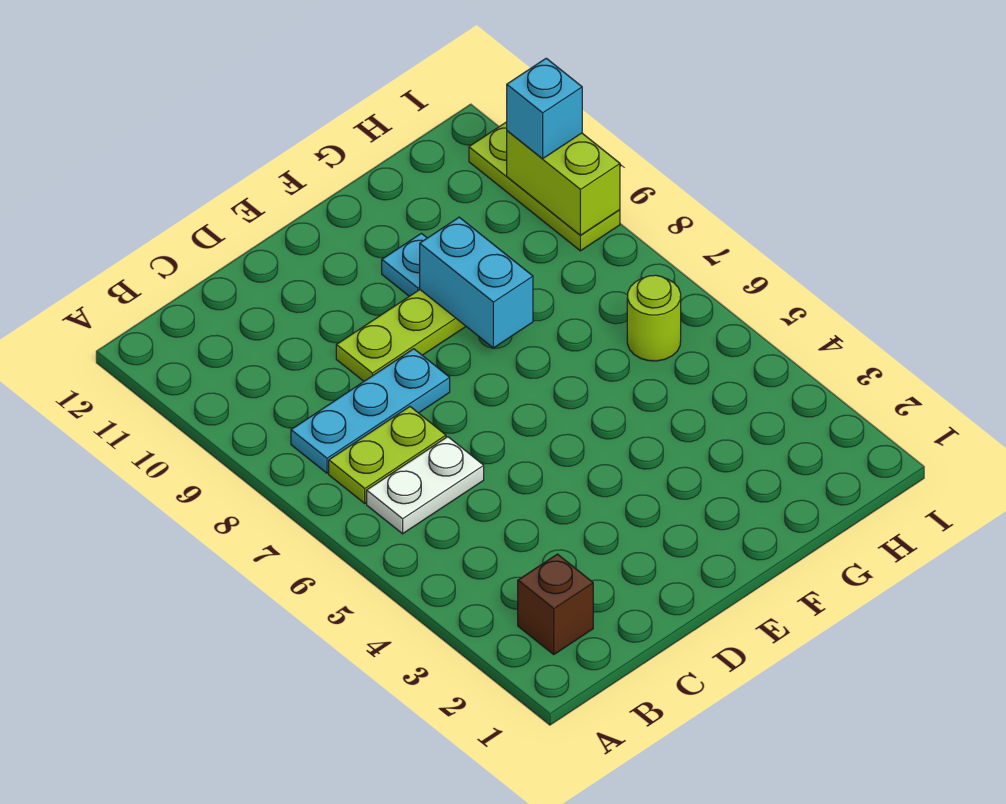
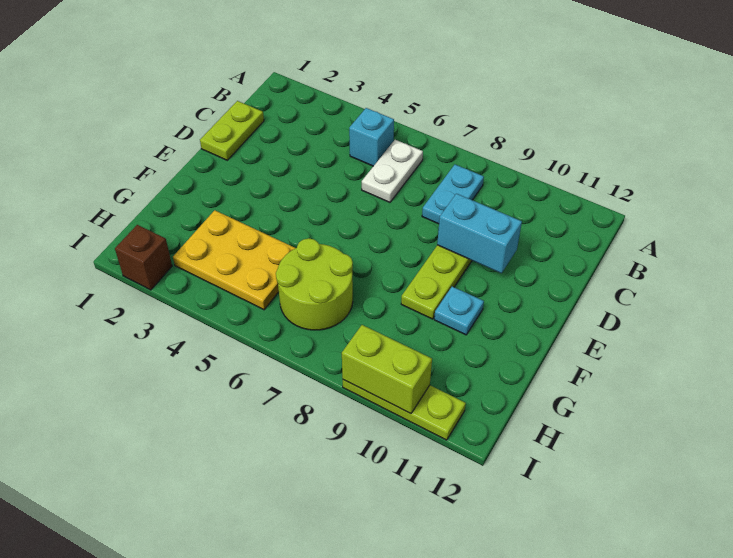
brown 1x1 brick [518,554,593,654] -> brown 1x1 brick moved to [115,225,172,290]
lime 1x2 plate [329,407,446,503] -> lime 1x2 plate moved to [200,101,264,160]
cyan 1x3 plate [291,349,450,473] -> cyan 1x2 plate [422,165,484,224]
cyan 1x2 brick [420,217,533,348] -> cyan 1x2 brick moved to [437,194,522,273]
none -> yellow 2x3 plate [173,210,295,310]
lime 1x1 round brick [627,275,681,361] -> lime 2x2 round brick [276,238,353,330]
cyan 1x1 brick [507,58,582,159] -> cyan 1x1 brick moved to [349,108,394,166]

